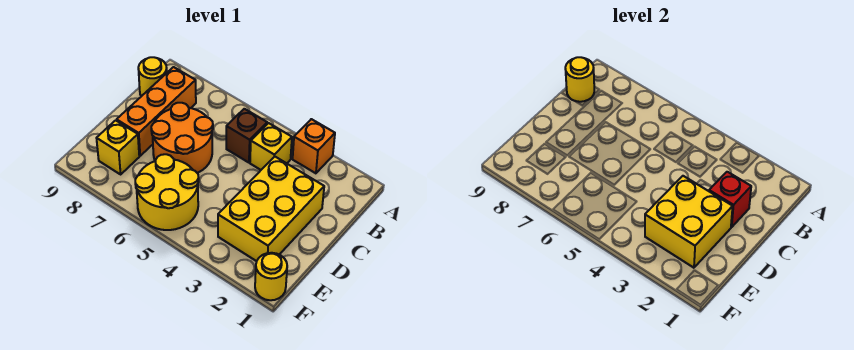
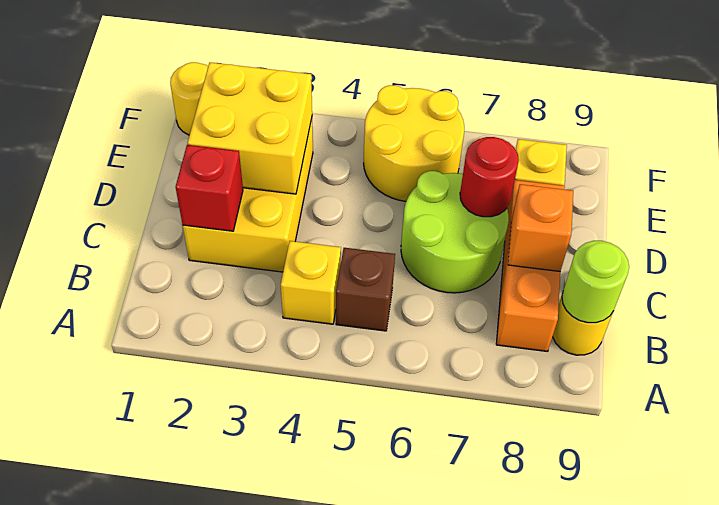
orange 1x1 brick [293,119,335,173] -> orange 1x1 brick moved to [508,184,573,271]
yellow 1x1 round brick [565,57,594,102] -> lime 1x1 round brick [562,241,629,323]
orange 2x2 round brick [151,103,213,173] -> lime 2x2 round brick [401,171,509,293]
none -> red 1x1 round brick [460,137,519,217]

